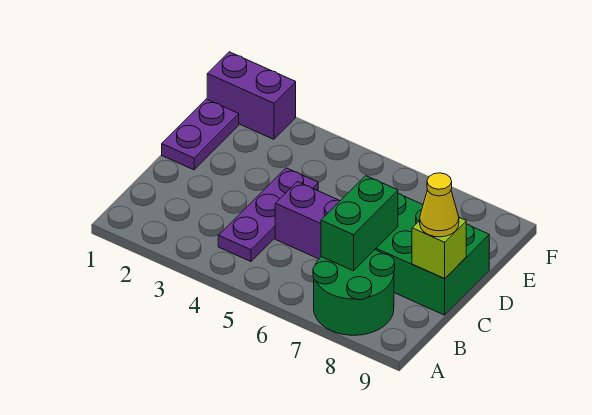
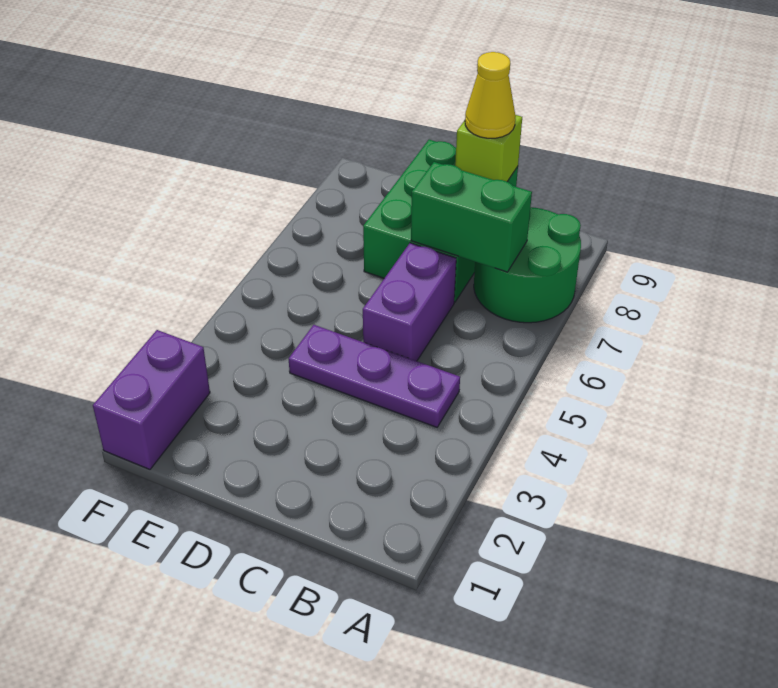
purple 1x2 plate [162,99,239,170] -> none

